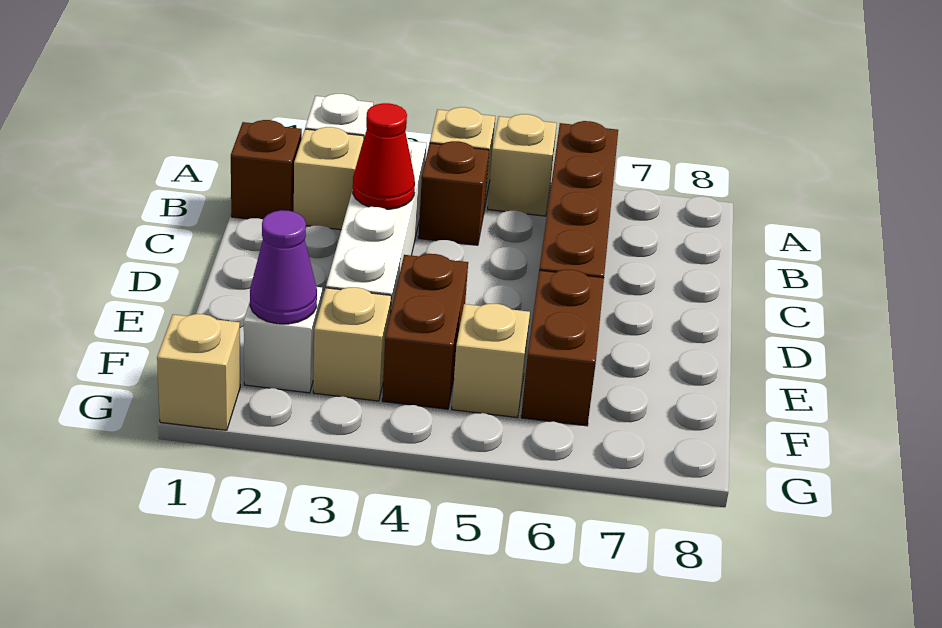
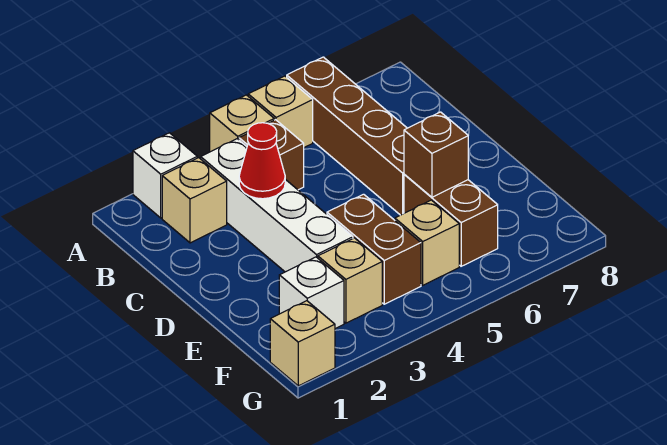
brown 1x1 brick [231,120,302,219] -> brown 1x1 brick moved to [404,112,468,197]
purple 1x1 cone [250,210,317,324] -> none

